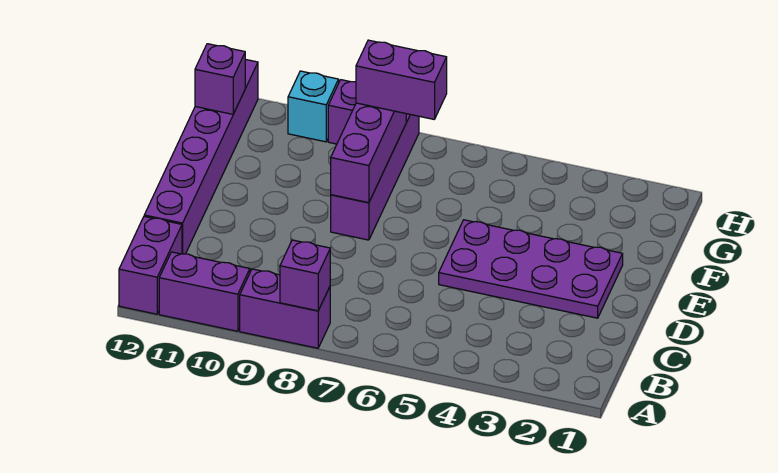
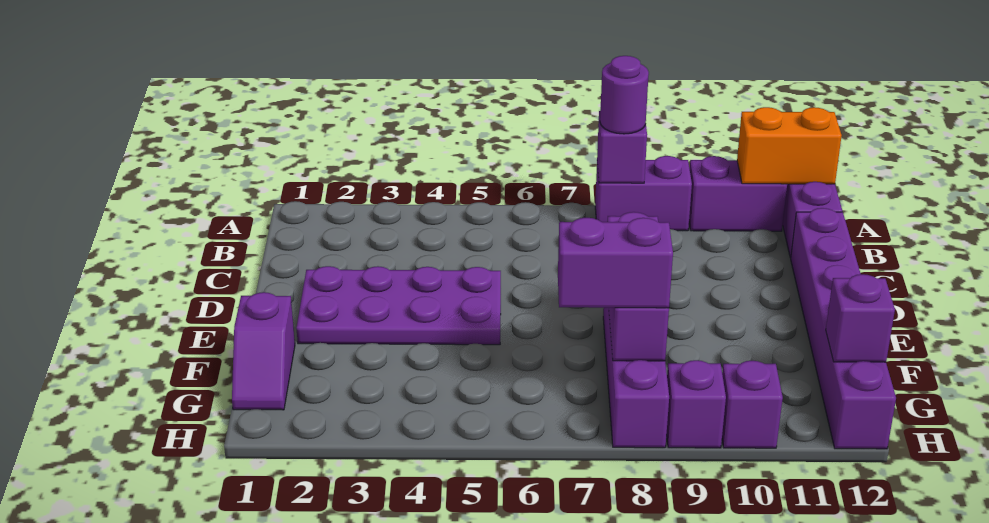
none -> purple 1x1 round brick [600,56,649,134]
none -> orange 1x2 brick [737,107,842,184]
none -> purple 1x2 slope [232,292,295,410]
cyan 1x1 brick [288,71,339,142] -> purple 1x1 brick [722,361,783,448]

